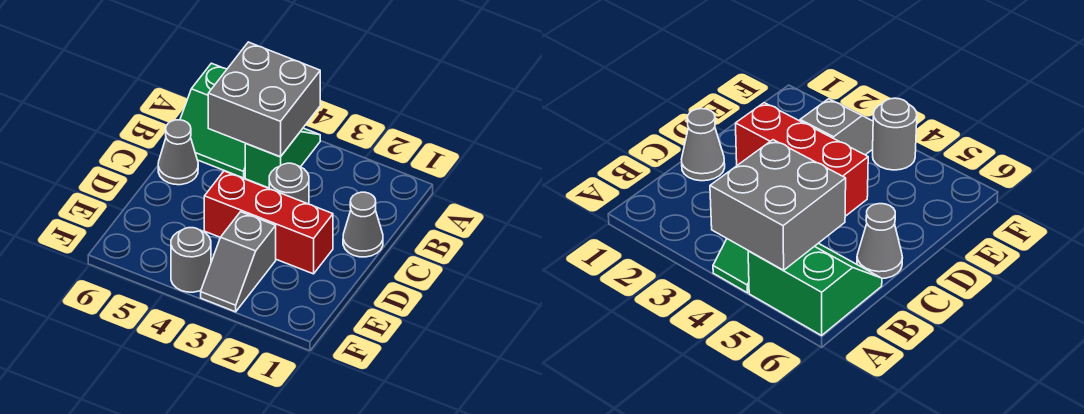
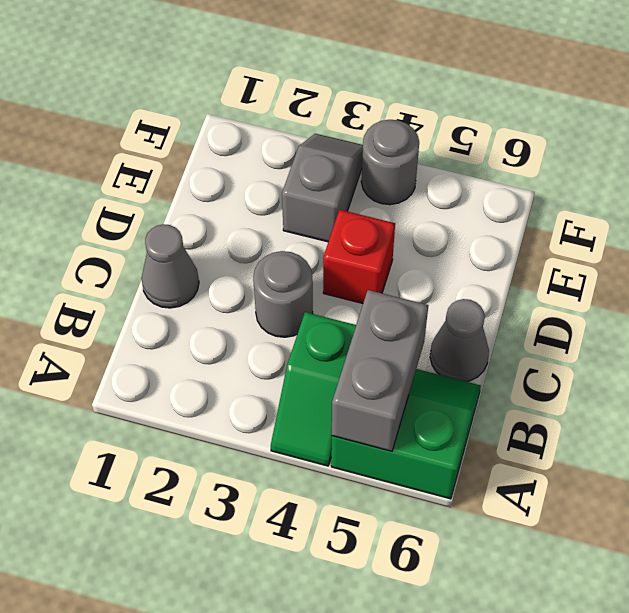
grey 2x2 brick [208,42,320,157] -> grey 1x2 brick [332,290,428,451]
red 1x3 brick [204,171,333,274] -> red 1x1 brick [323,210,395,303]

